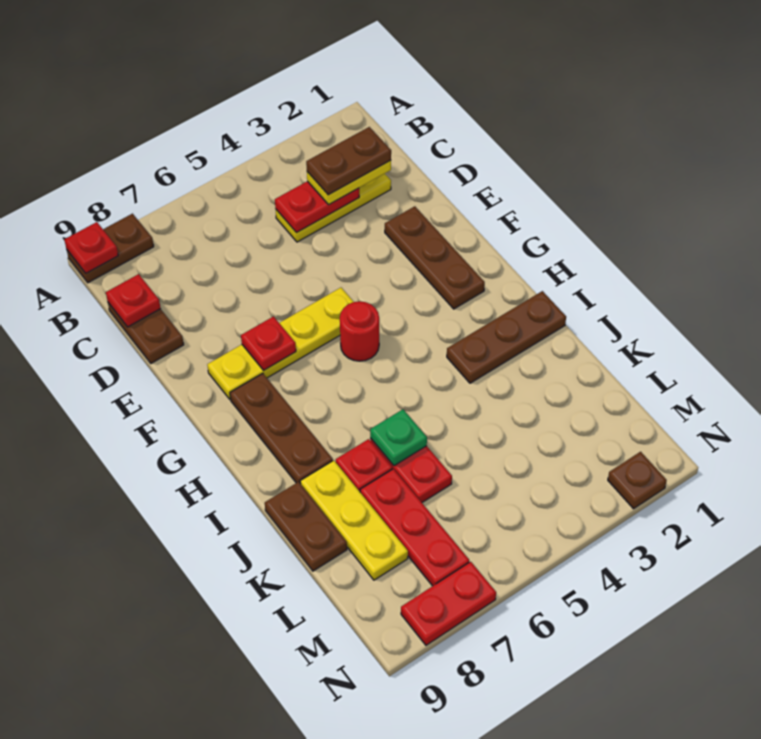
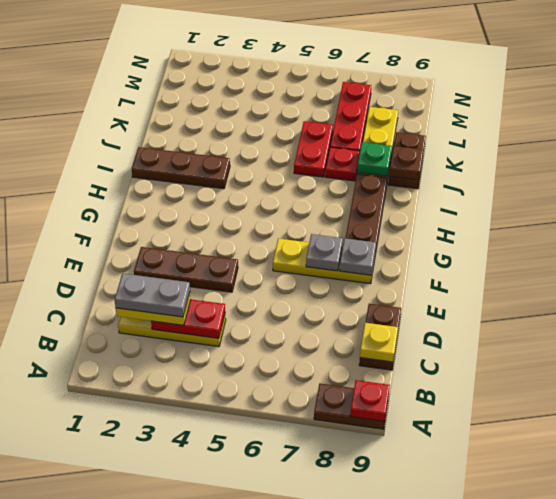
brown 1x2 plate [306,127,391,195] -> grey 1x2 plate [115,273,190,317]
red 1x1 plate [106,274,161,327] -> yellow 1x1 plate [360,323,398,362]
brown 1x3 plate [385,206,485,309] -> brown 1x3 plate turned to [134,247,238,292]
yellow 1x4 plate [207,288,354,399] -> yellow 1x3 plate [273,239,375,284]
red 1x1 plate [241,317,296,370] -> grey 1x1 plate [306,234,343,271]
none -> grey 1x1 plate [340,238,376,275]
red 1x1 round brick [340,301,379,361] -> none
green 1x1 plate [370,409,427,466] -> green 1x1 plate moved to [357,142,392,176]
brown 1x1 plate [608,452,667,509] -> brown 1x1 plate moved to [389,146,423,180]
red 1x2 plate [401,562,496,645] -> none

